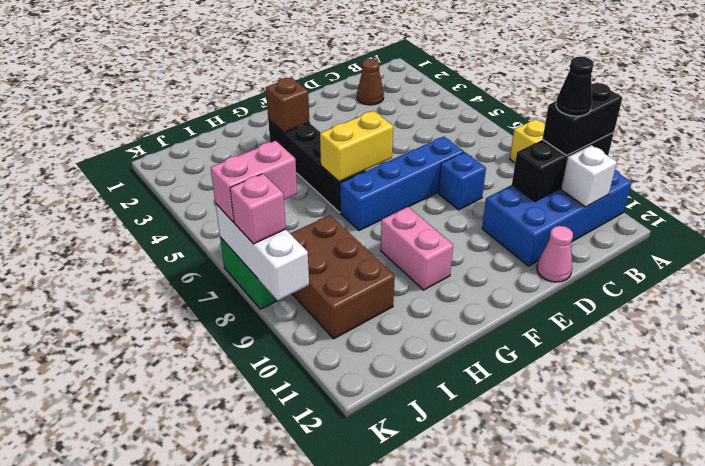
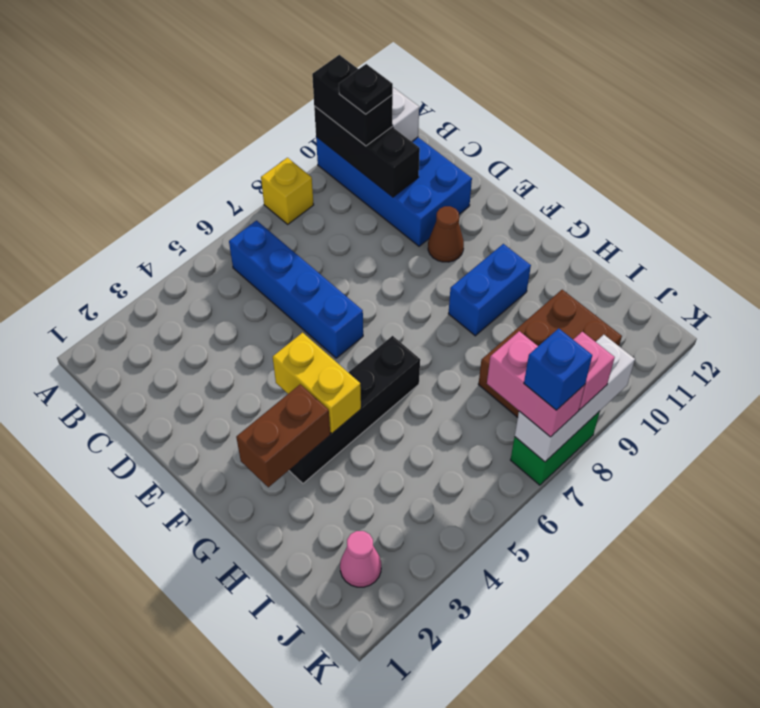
black 1x1 cone [556,57,594,116] -> black 1x1 plate [339,64,393,114]
brown 1x1 cone [357,59,384,105] -> brown 1x1 cone moved to [428,206,464,262]
blue 1x4 brick [340,136,464,231] -> blue 1x4 brick moved to [229,221,363,358]
blue 1x1 brick [438,152,486,210] -> blue 1x1 brick moved to [524,328,592,410]
pink 1x1 cone [537,226,573,282] -> pink 1x1 cone moved to [340,531,381,587]
yellow 1x2 brick [320,111,393,182] -> yellow 1x2 brick moved to [273,333,361,433]
brown 1x1 brick [266,77,309,133] -> brown 1x2 brick [236,384,330,487]
pink 1x2 brick [381,207,453,290] -> blue 1x2 brick [448,244,531,336]

